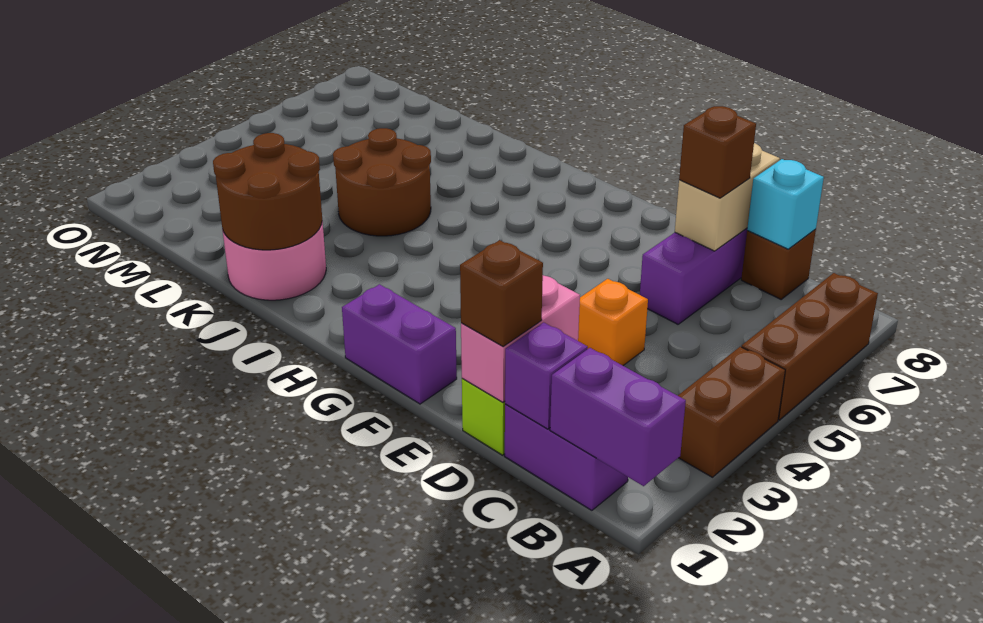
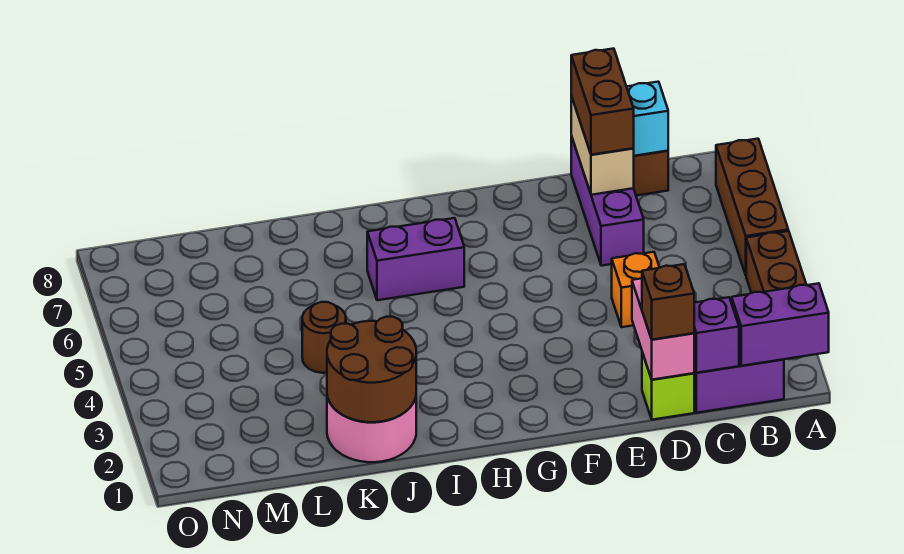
brown 1x1 brick [679,106,756,198] -> brown 1x2 brick [571,49,634,155]
purple 1x2 brick [342,284,457,404] -> purple 1x2 brick moved to [367,218,464,300]
brown 2x2 round brick [333,128,431,236] -> brown 1x1 round brick [302,302,346,373]

